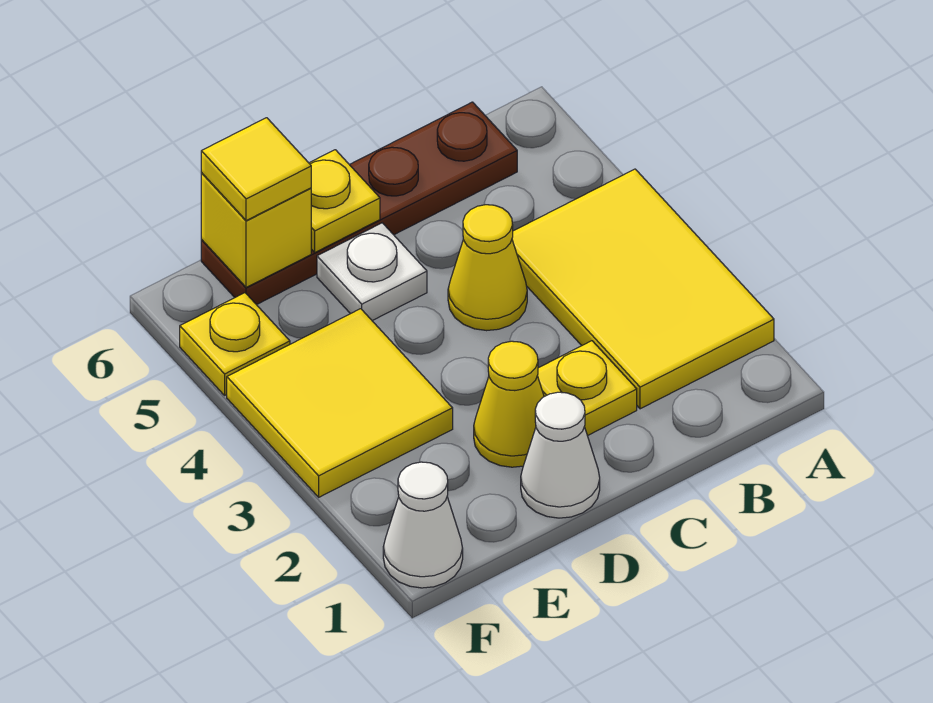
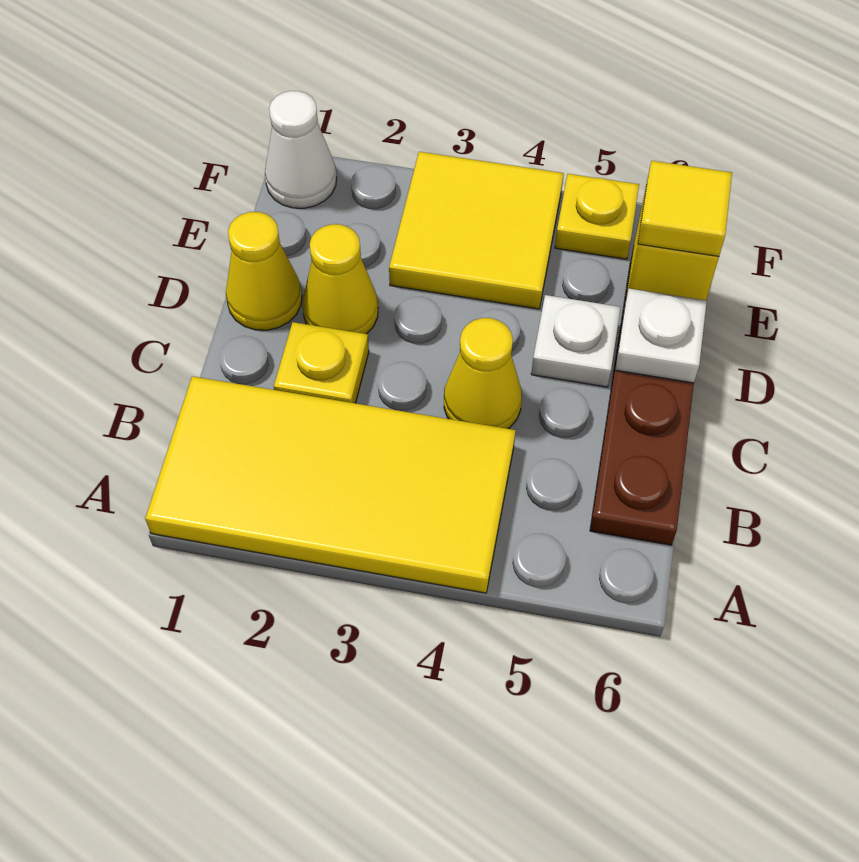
yellow 2x3 tile [512,169,774,409] -> yellow 2x4 tile [145,376,516,593]
white 1x1 cone [521,392,600,518] -> yellow 1x1 cone [226,212,302,330]
yellow 1x1 plate [309,150,380,252] -> white 1x1 plate [615,289,707,383]

